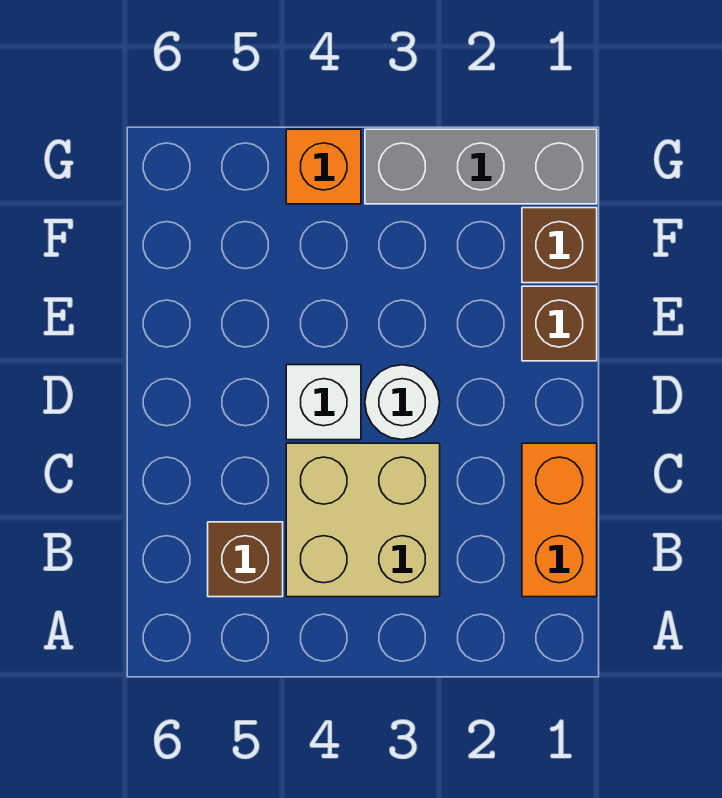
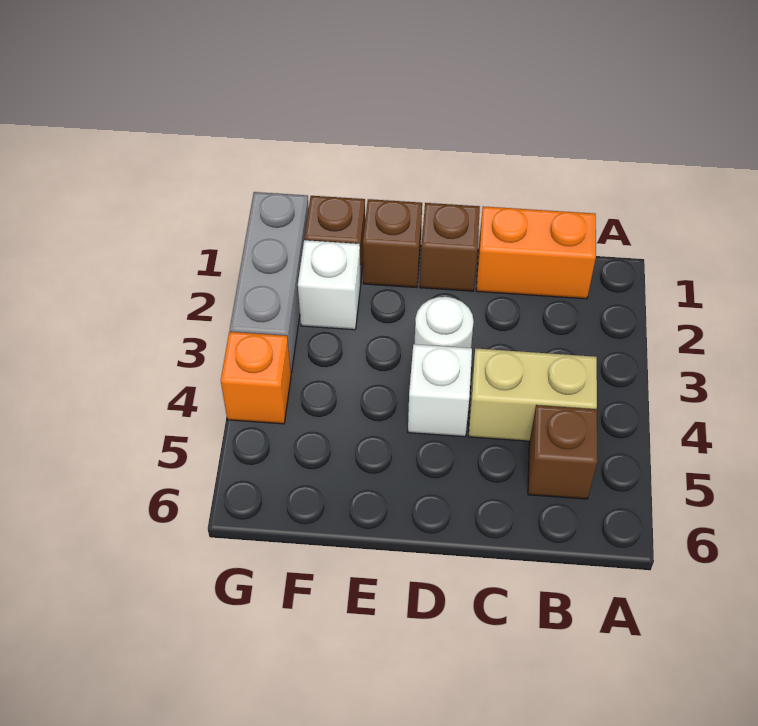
tan 2x2 brick [286,443,440,597] -> tan 1x2 brick [468,348,597,441]
none -> brown 1x1 brick [420,203,480,291]
none -> white 1x1 brick [298,240,361,330]

